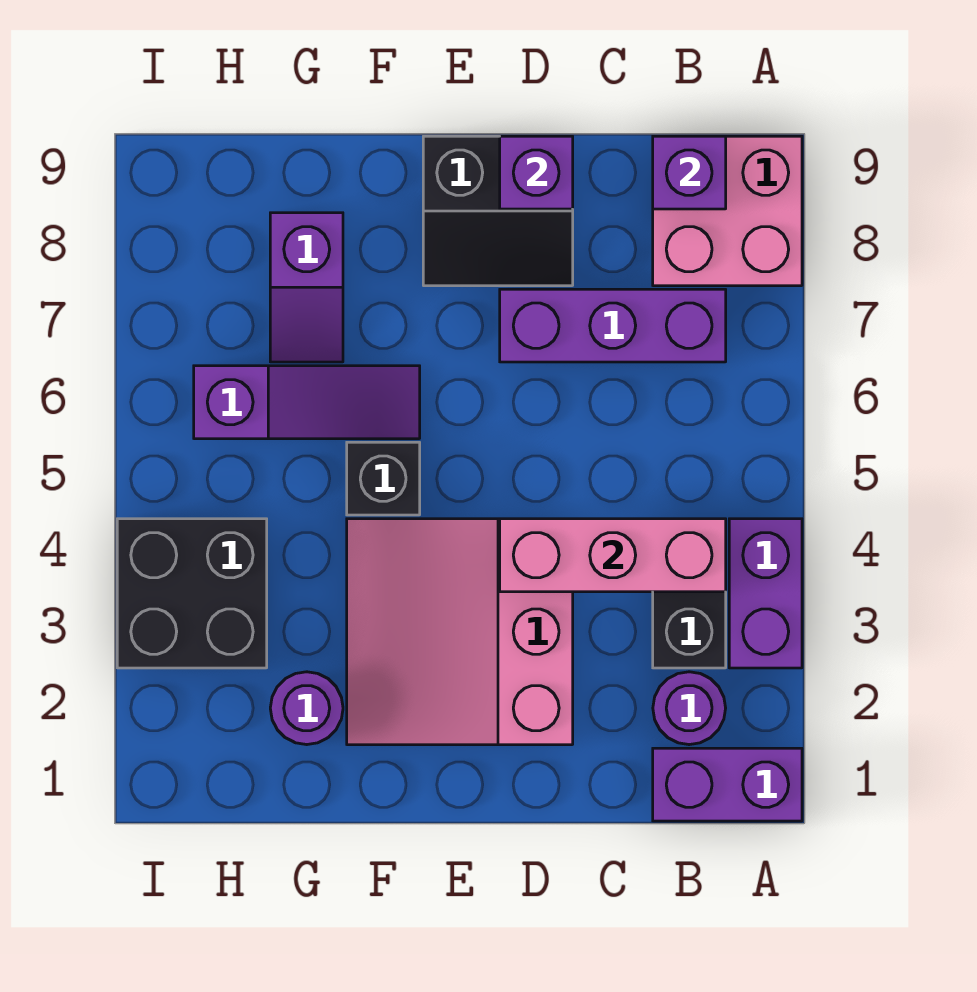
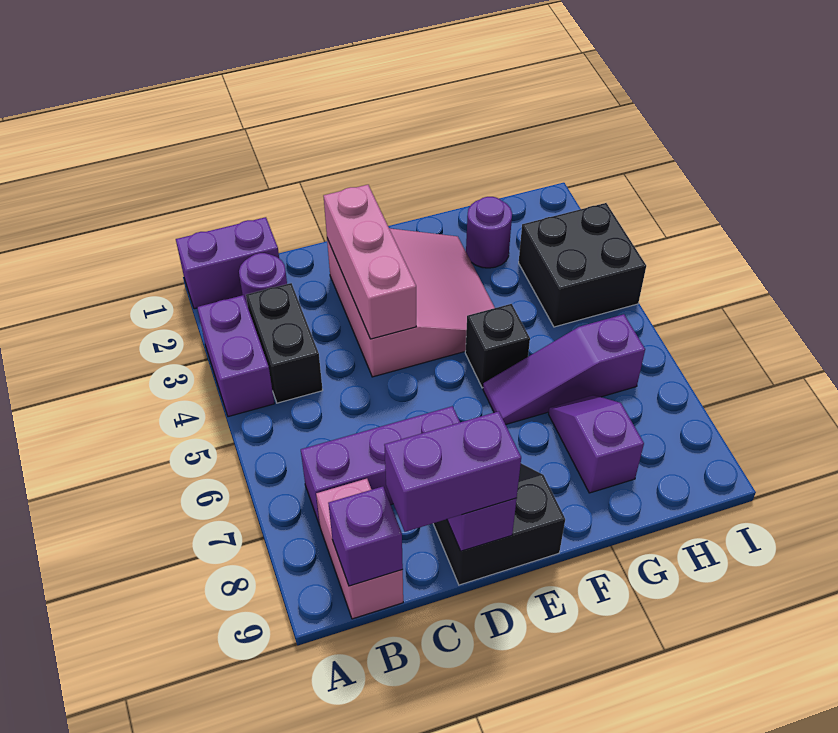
pink 2x2 brick [653,136,802,286] -> pink 1x2 brick [316,479,403,619]
pink 1x3 brick [500,519,726,592] -> pink 1x3 brick turned to [324,185,416,339]
none -> purple 1x2 brick [384,411,521,532]

